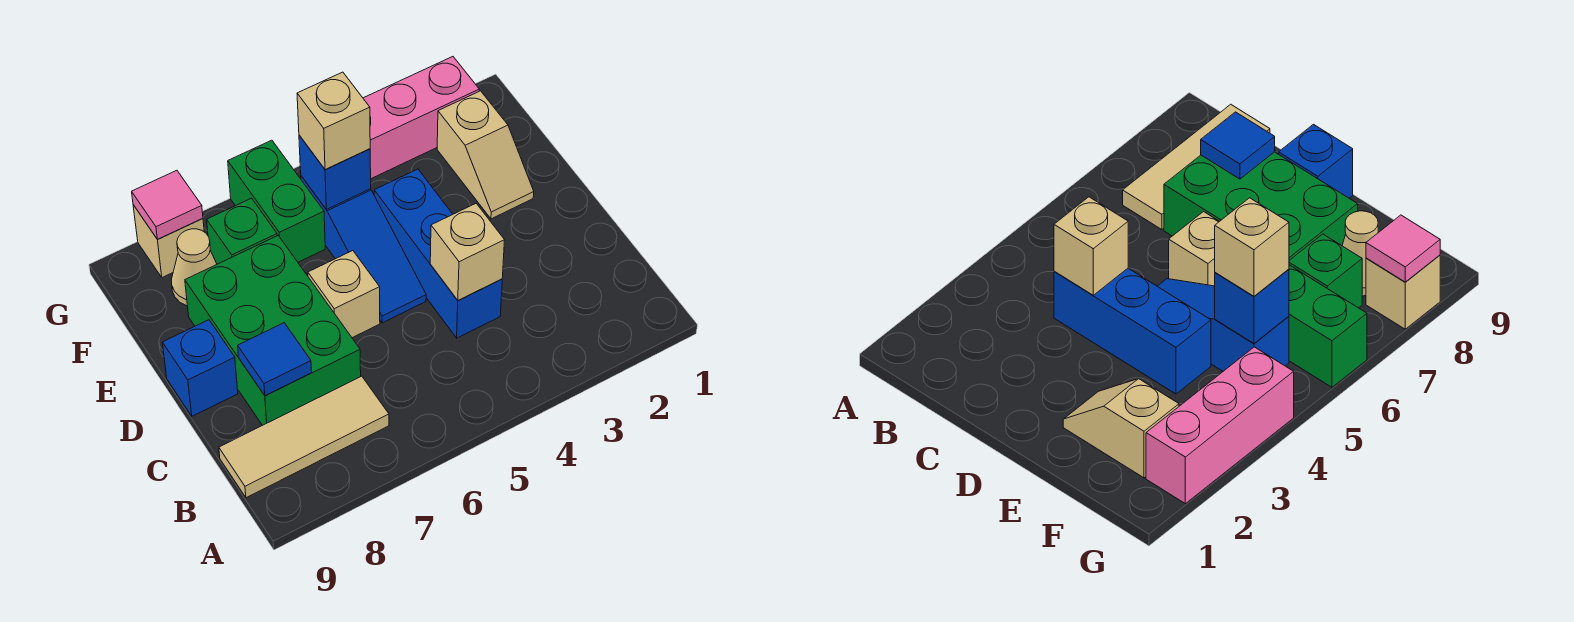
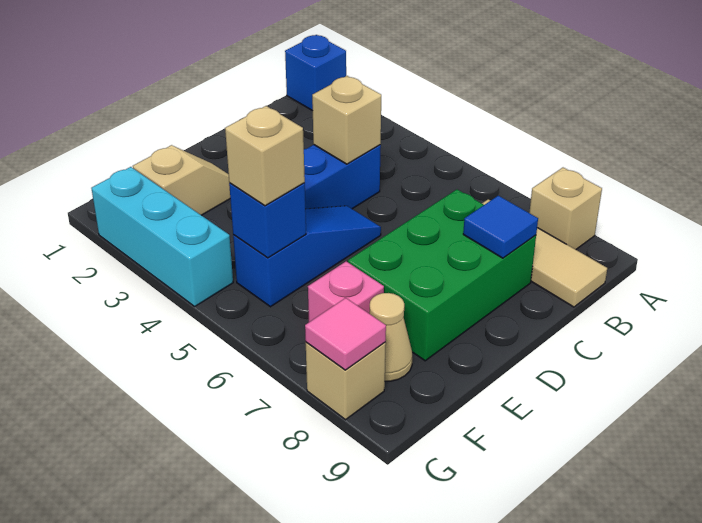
tan 1x1 brick [308,251,380,338] -> tan 1x1 brick moved to [529,168,602,250]
blue 1x1 brick [162,320,238,416] -> blue 1x1 brick moved to [285,35,346,111]
green 1x2 brick [228,140,325,262] -> none
green 1x1 brick [207,198,277,264] -> pink 1x1 brick [308,261,384,322]
pink 1x3 brick [363,57,479,179] -> cyan 1x3 brick [91,167,233,306]

